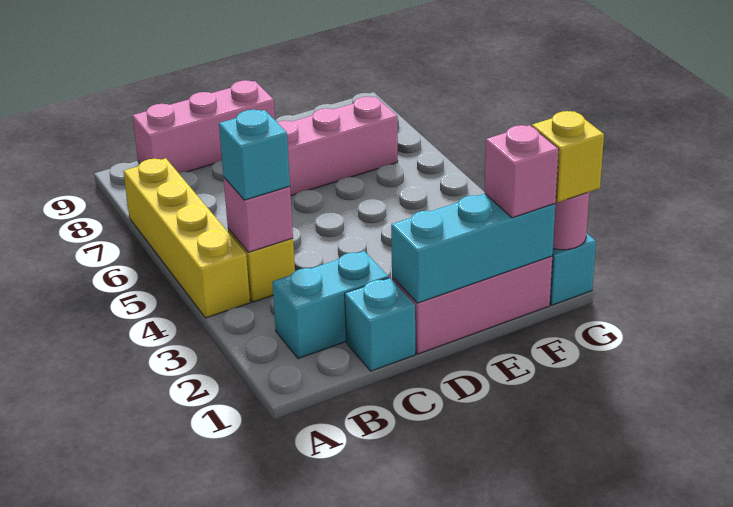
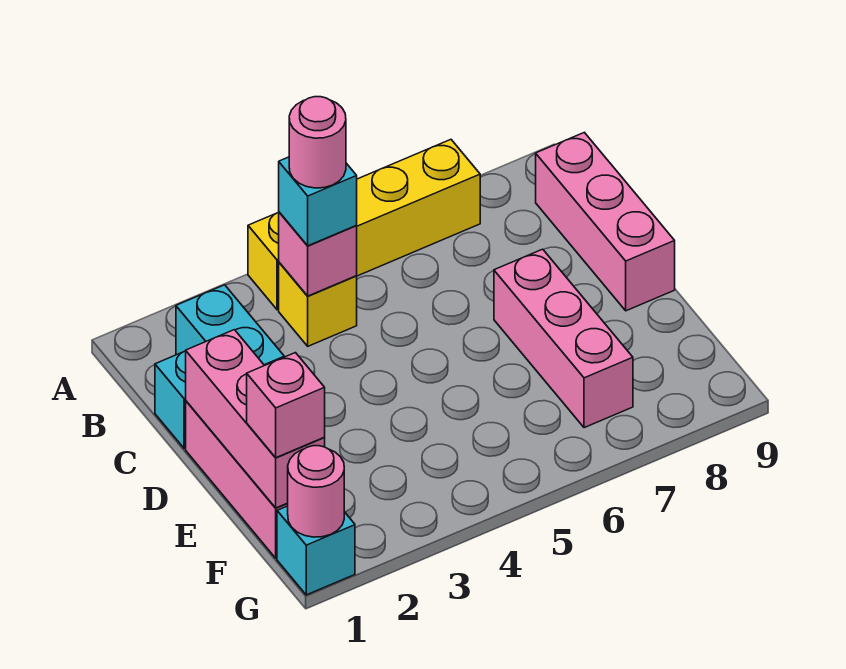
none -> pink 1x1 round brick [289,97,346,188]
cyan 1x3 brick [391,194,555,303] -> pink 1x3 brick [186,330,325,508]
yellow 1x1 brick [532,111,604,202] -> none

